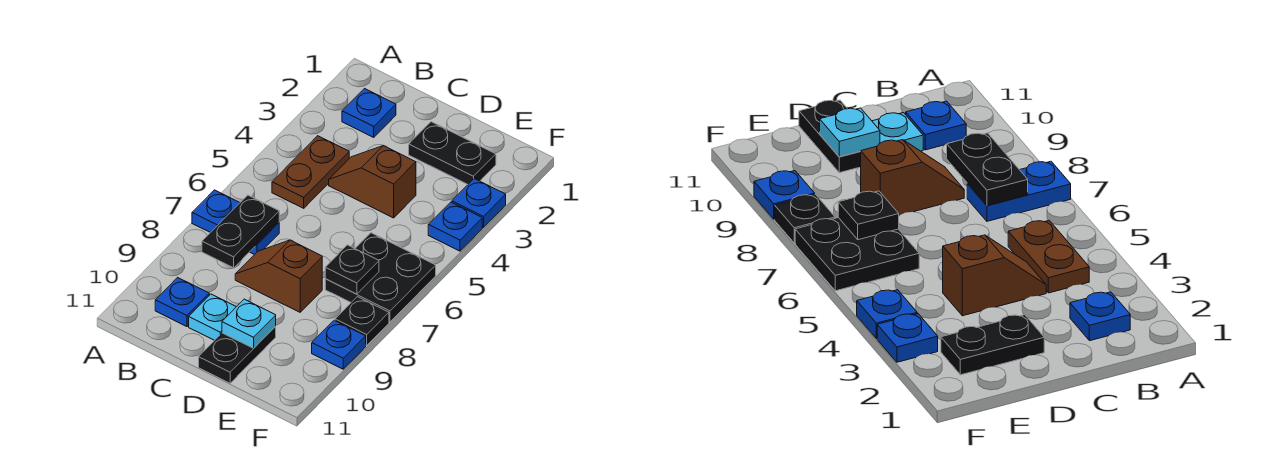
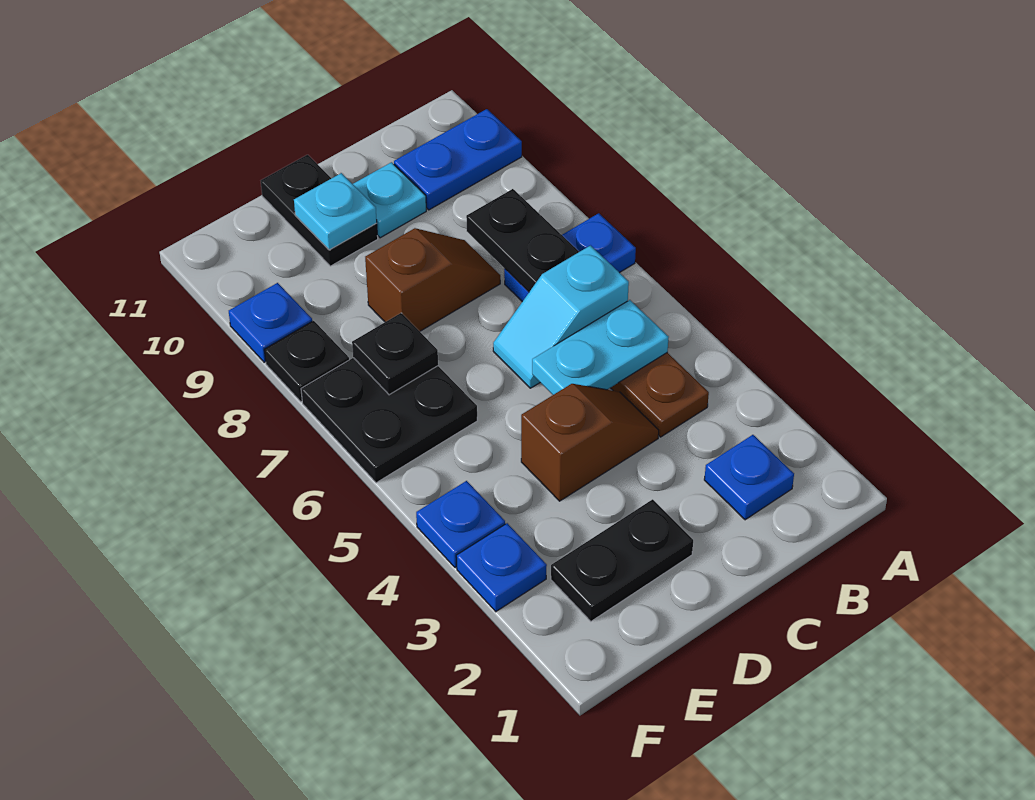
none -> cyan 1x2 plate [532,300,669,395]
none -> cyan 1x2 slope [493,246,629,388]
blue 1x1 plate [155,278,209,327] -> blue 1x2 plate [394,109,522,210]

